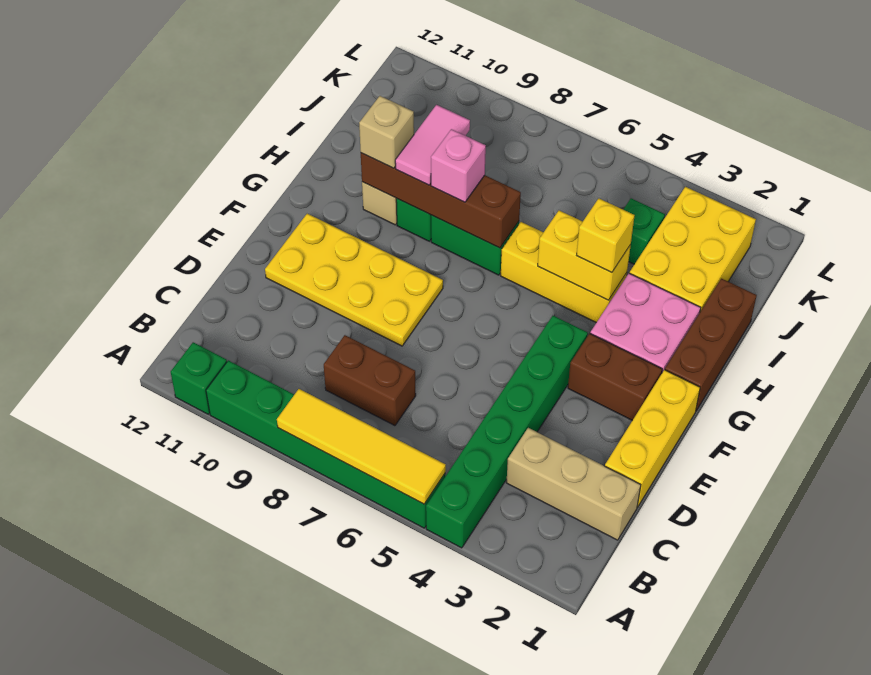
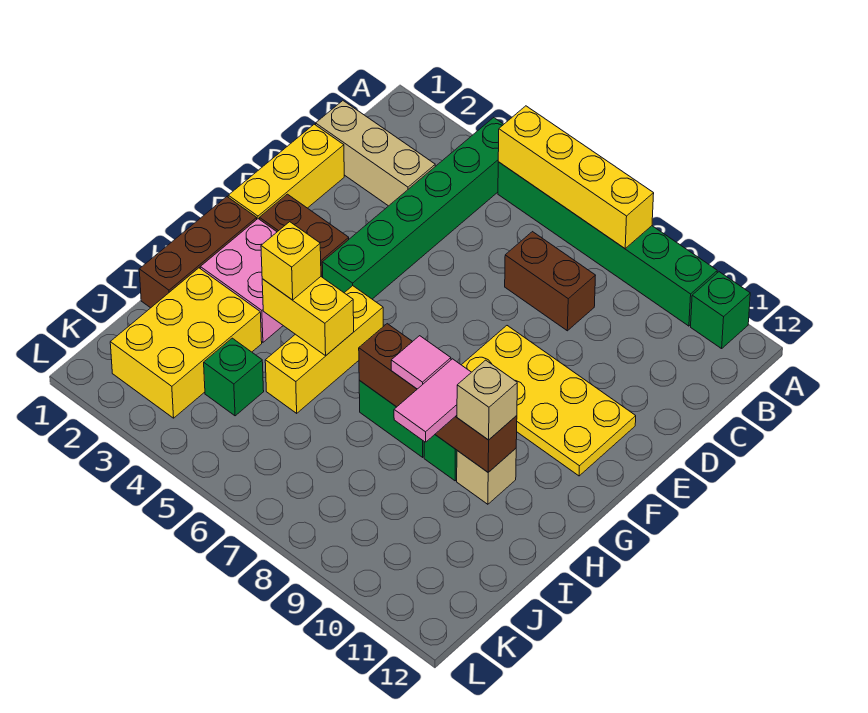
yellow 1x4 tile [277,389,446,504] -> yellow 1x4 brick [498,106,654,248]
yellow 1x3 brick [501,222,627,323] -> yellow 1x3 brick turned to [265,286,383,413]
pink 1x1 brick [431,129,486,202] -> pink 1x1 tile [391,336,451,389]

